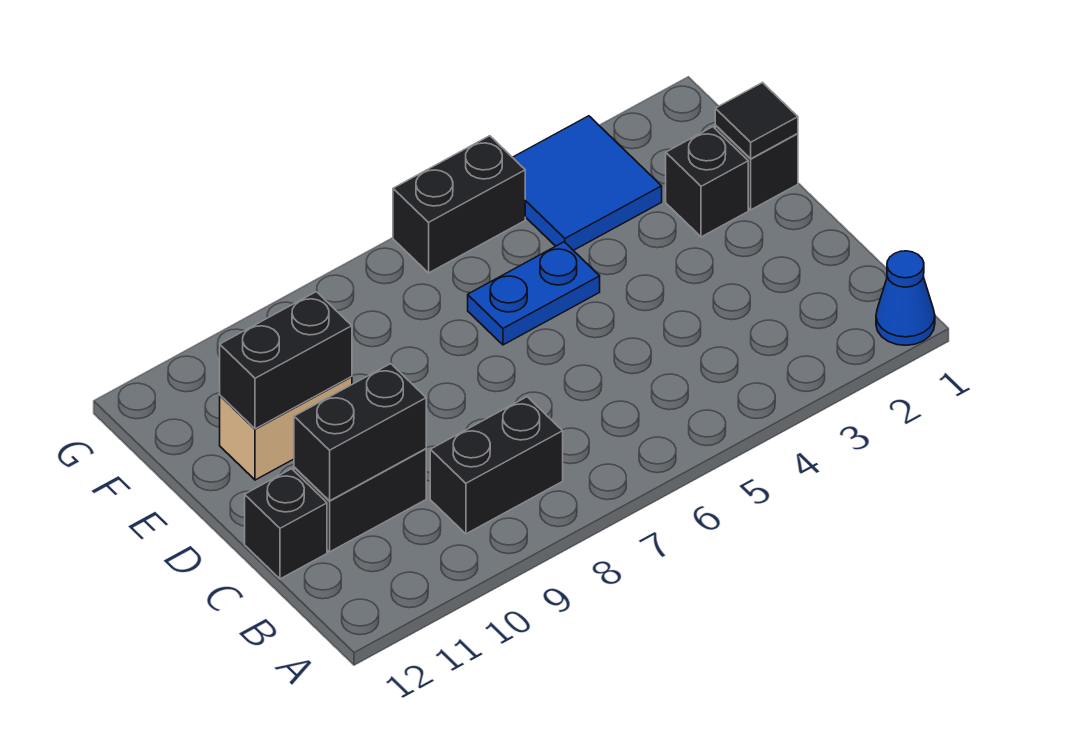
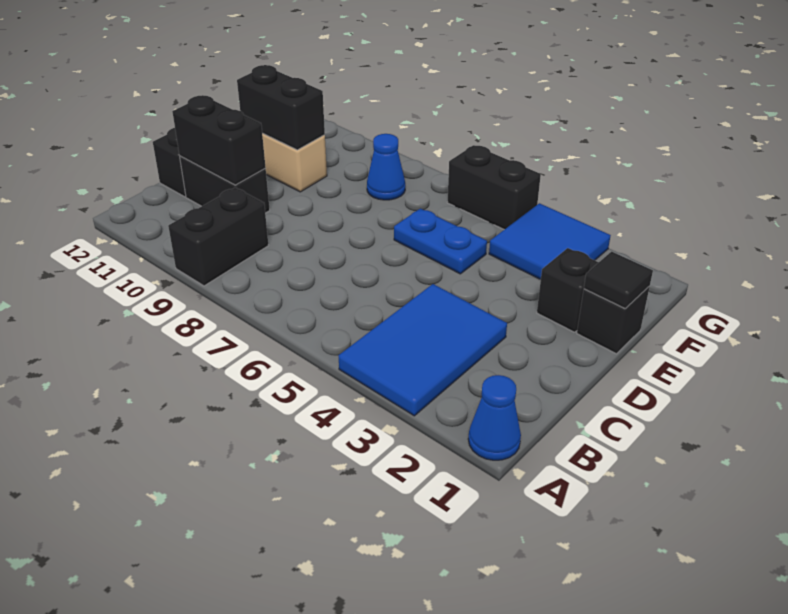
none -> blue 2x3 tile [338,284,507,416]
black 1x2 brick [430,397,563,534] -> black 1x2 brick turned to [168,187,269,286]
none -> blue 1x1 cone [367,134,405,200]

